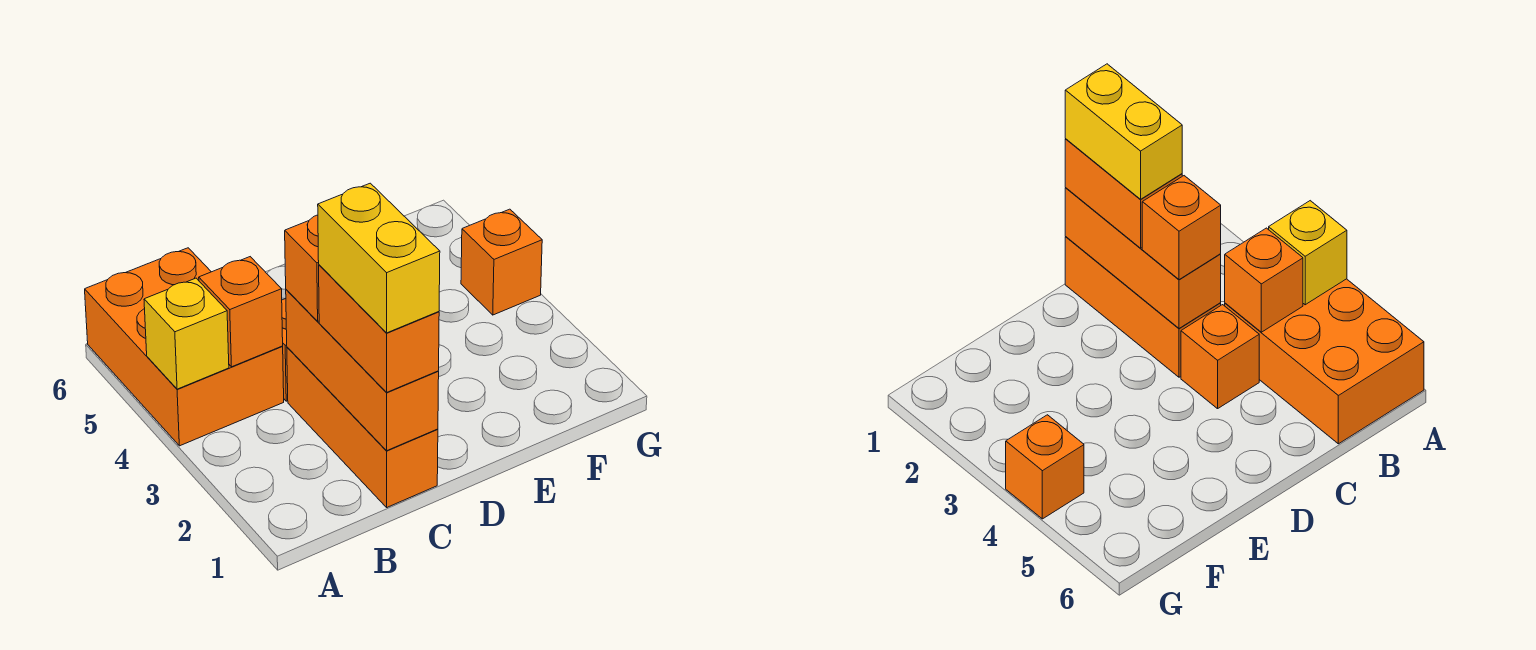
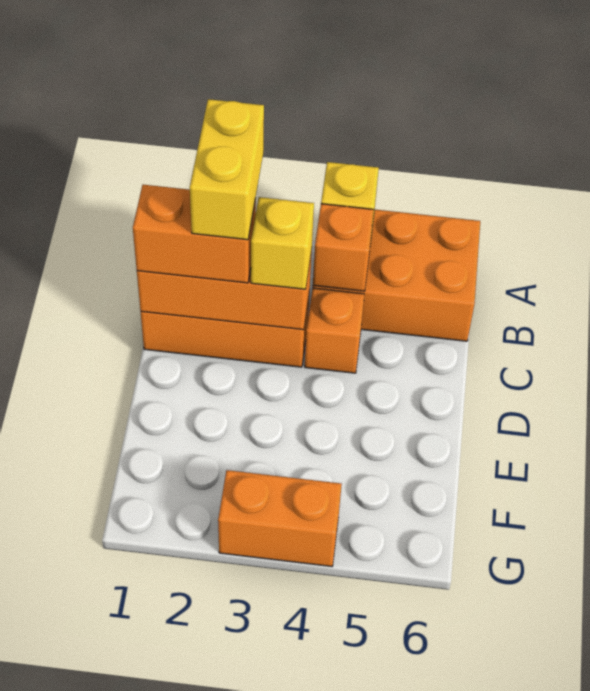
yellow 1x2 brick [318,183,440,333] -> yellow 1x2 brick turned to [190,99,264,240]
orange 1x1 brick [285,215,319,321] -> yellow 1x1 brick [251,197,314,289]
orange 1x1 brick [461,209,542,315] -> orange 1x2 brick [218,470,342,566]

